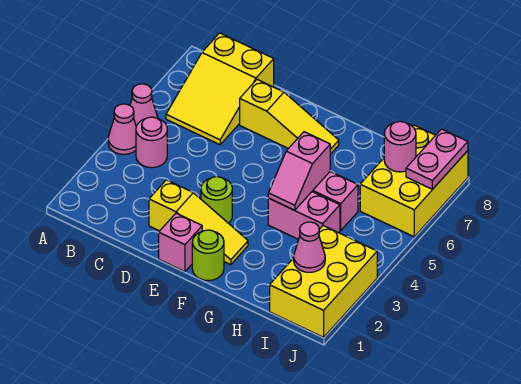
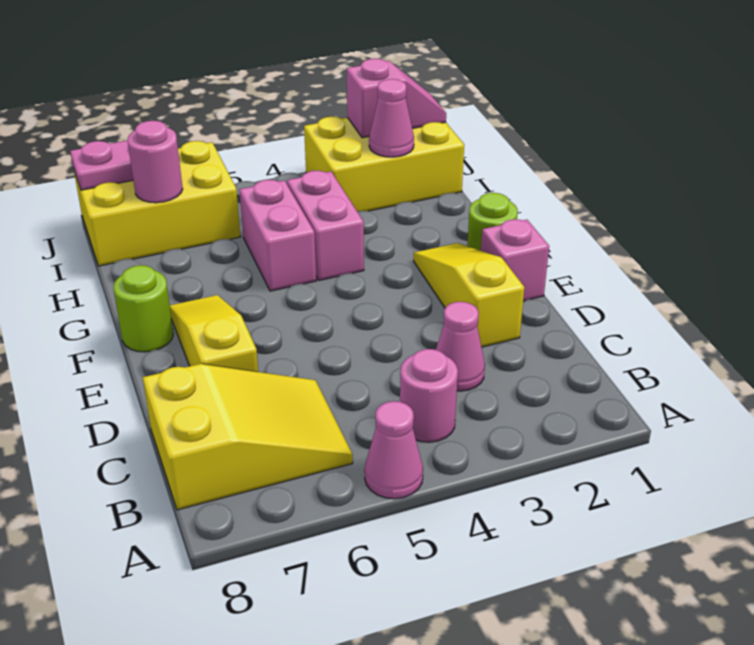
pink 1x1 cone [108,104,136,154] -> pink 1x1 cone moved to [436,302,485,391]
lime 1x1 round brick [201,177,232,223] -> lime 1x1 round brick moved to [114,265,173,352]
pink 1x2 slope [268,132,330,210] -> pink 1x2 slope moved to [347,59,446,138]

